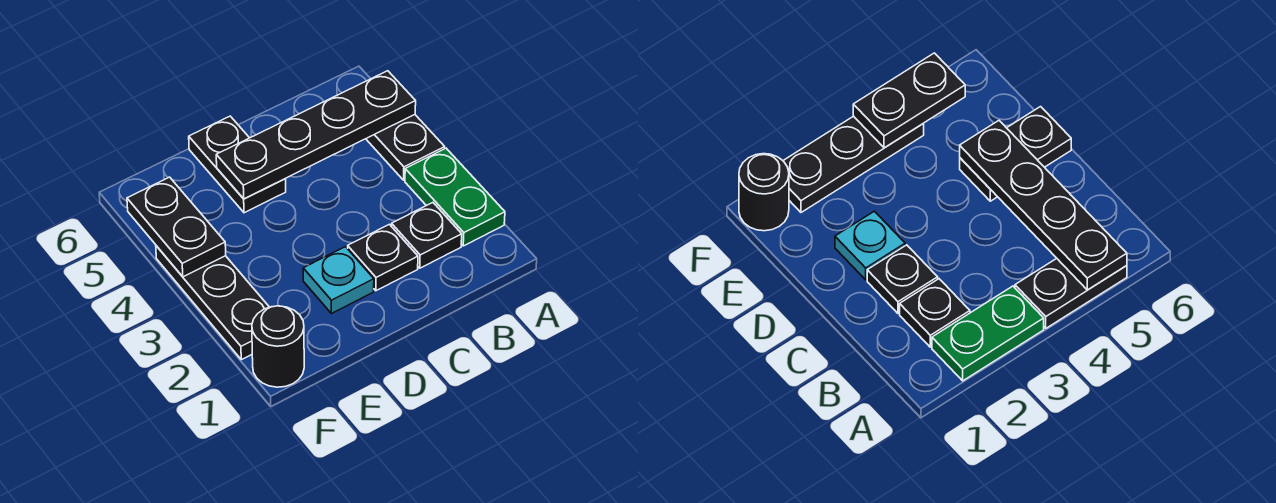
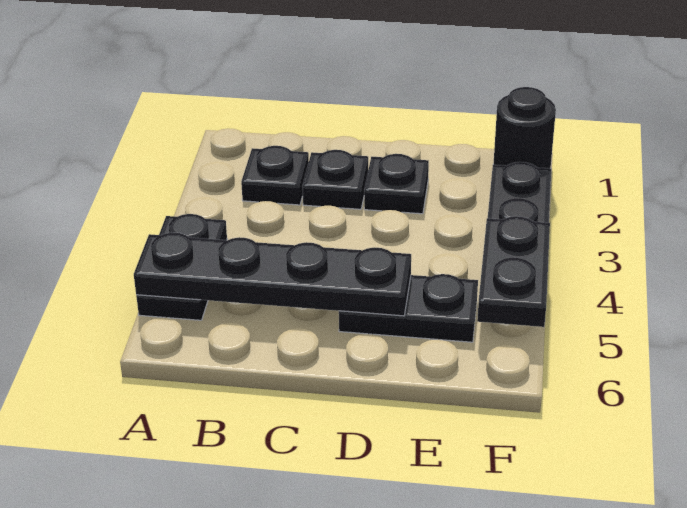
green 1x2 plate [405,148,505,246] -> none
cyan 1x1 plate [303,247,374,314] -> black 1x1 plate [364,154,429,214]
black 1x2 plate [189,116,286,213] -> black 1x2 plate turned to [339,274,478,342]

